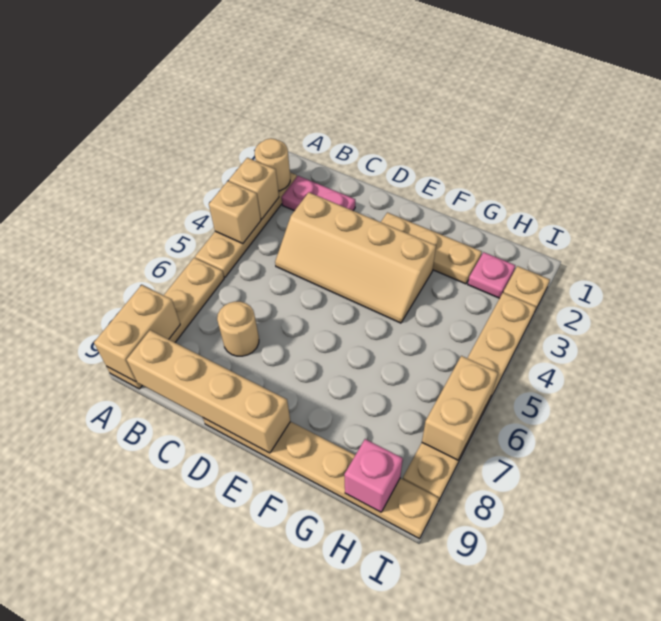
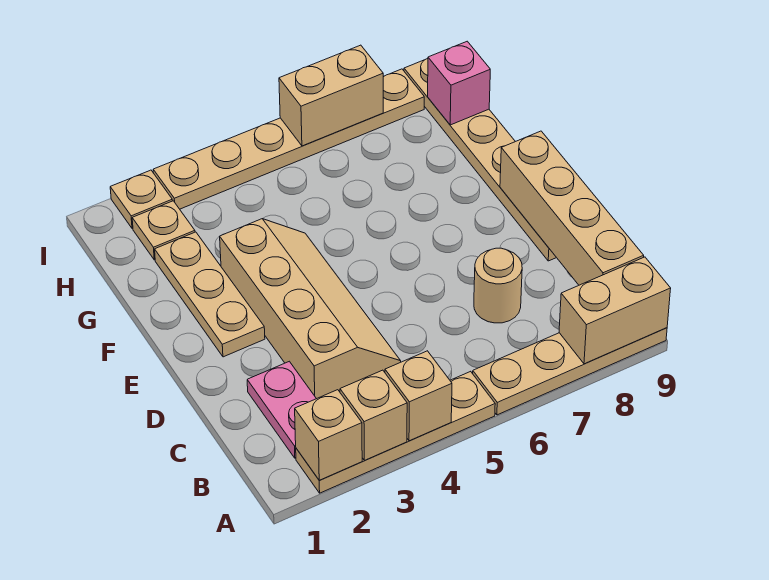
tan 1x1 round brick [255,138,290,191] -> tan 1x1 brick [295,390,362,480]
pink 1x1 plate [468,252,515,298] -> tan 1x1 plate [132,201,195,260]

